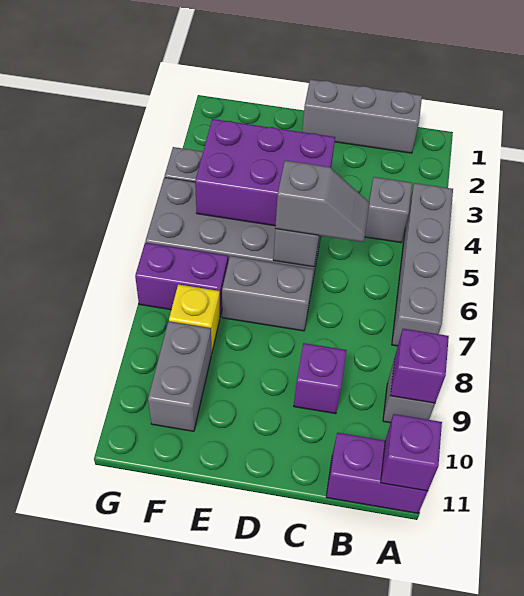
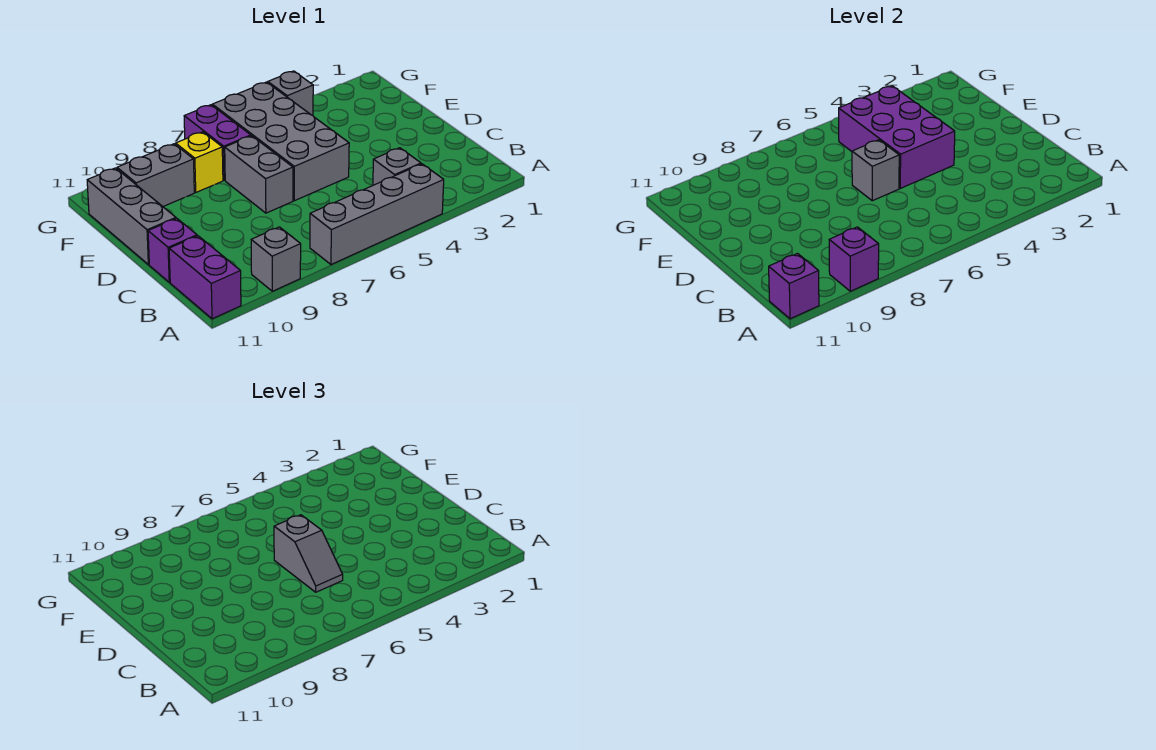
grey 1x3 brick [302,79,422,153] -> grey 1x3 brick moved to [87,168,176,265]
purple 1x1 brick [294,343,347,414] -> purple 1x1 brick moved to [148,218,197,282]

